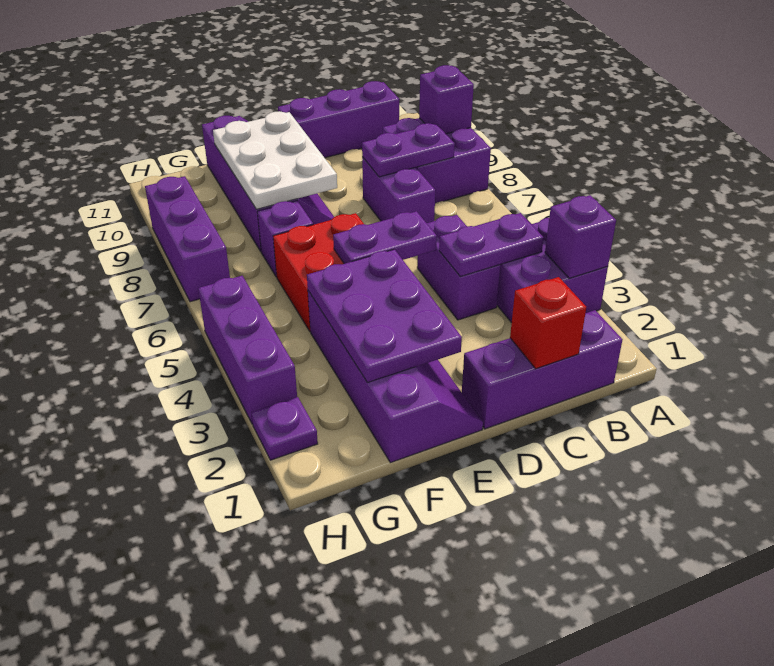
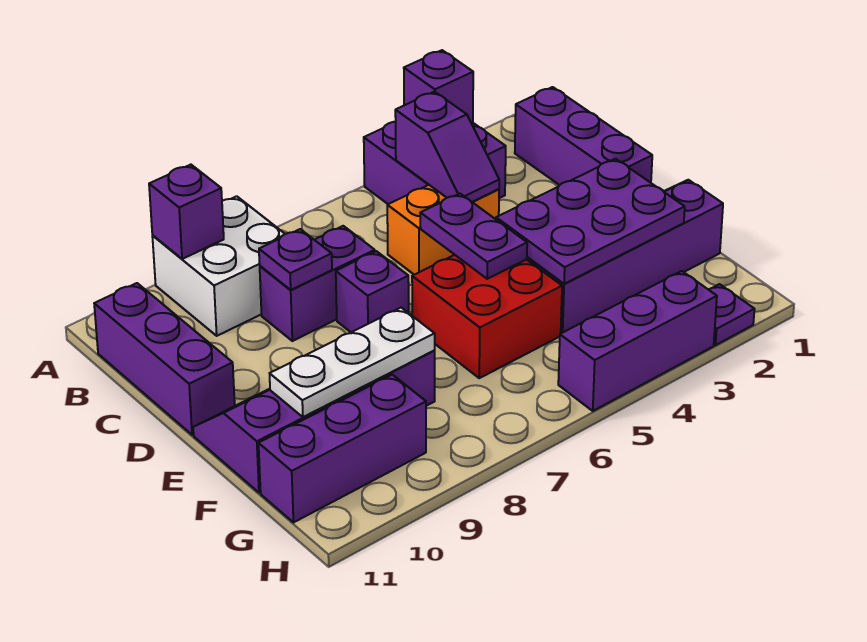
purple 2x2 brick [383,118,491,204] -> white 2x2 brick [152,196,285,336]
purple 1x2 plate [439,213,544,277] -> purple 1x2 slope [395,92,499,202]
purple 1x2 plate [362,123,455,177] -> purple 1x1 plate [259,229,332,290]
red 1x1 brick [510,277,586,369] -> none
purple 1x2 brick [417,215,501,320] -> orange 1x2 brick [387,185,499,275]
white 2x3 plate [213,111,337,209] -> white 1x3 plate [270,308,435,417]
purple 1x1 brick [257,201,313,277] -> purple 1x1 brick moved to [336,251,409,332]
purple 1x3 brick [145,176,230,302] -> purple 1x3 brick moved to [259,375,426,523]

